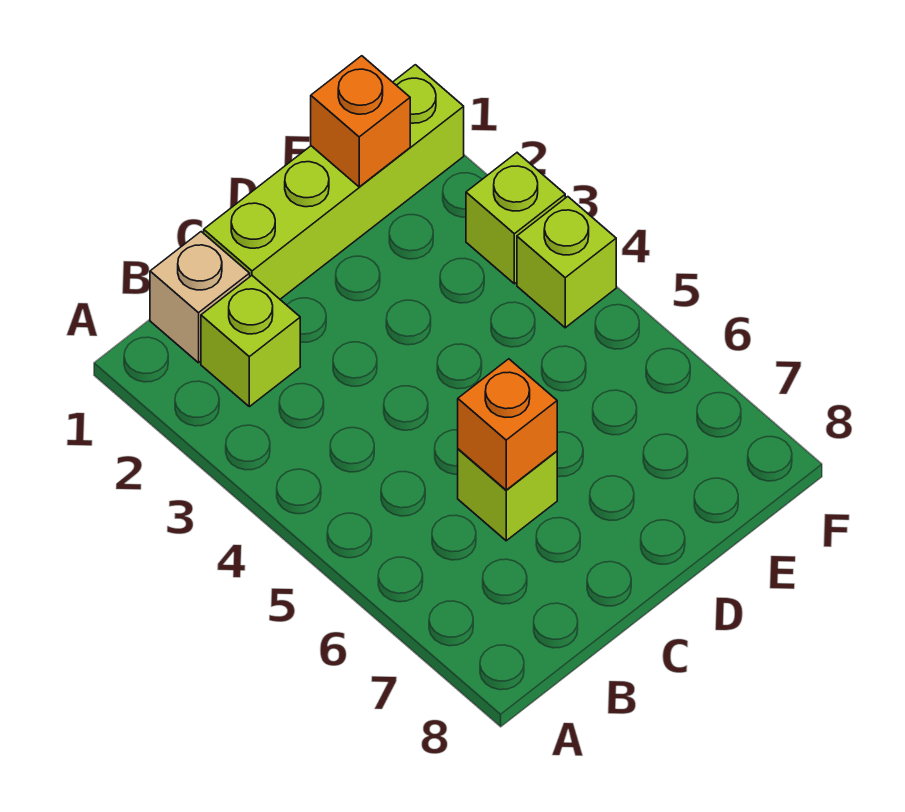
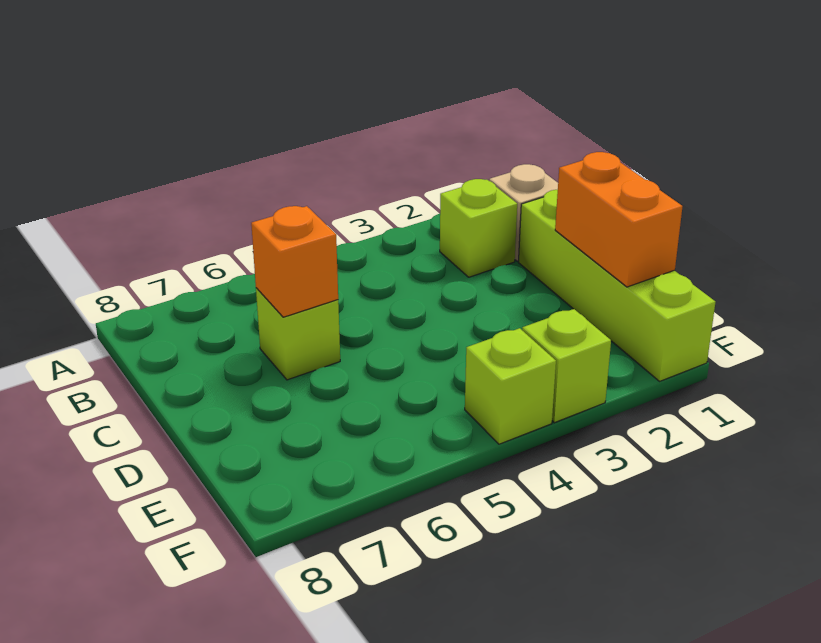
orange 1x1 brick [311,56,410,187] -> orange 1x2 brick [555,152,683,287]

